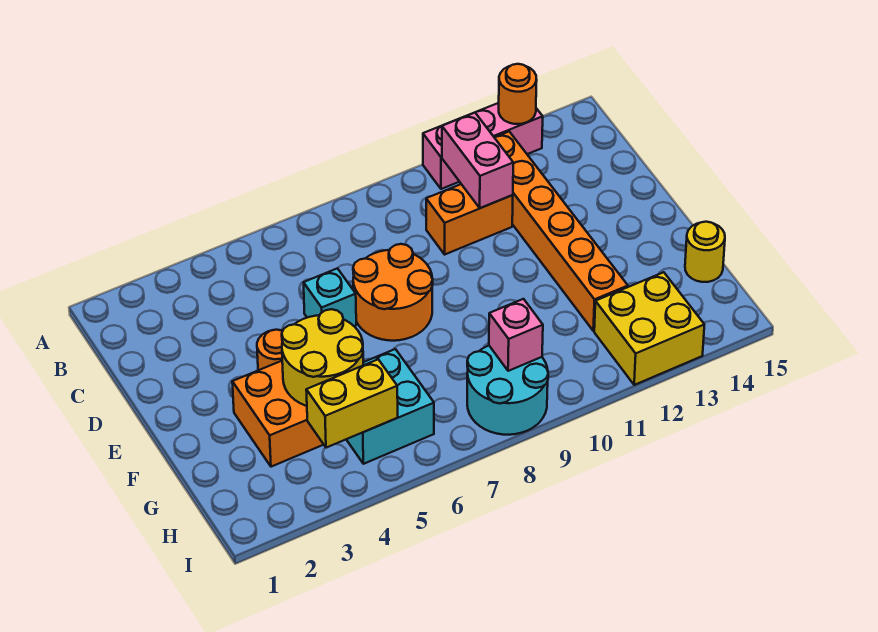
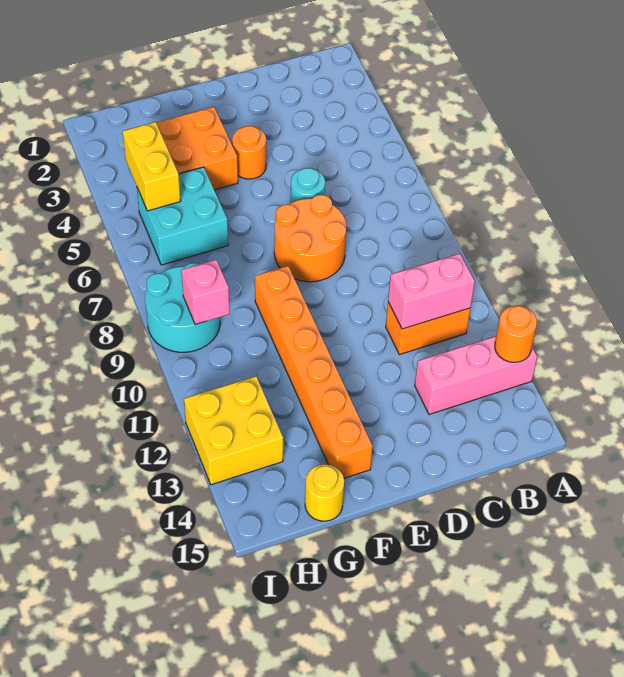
pink 1x3 brick [423,103,543,189] -> pink 1x3 brick turned to [415,336,537,414]
orange 1x6 brick [495,132,628,331] -> orange 1x6 brick turned to [255,266,373,478]
orange 1x2 brick [426,184,513,254] -> orange 1x2 brick turned to [386,302,470,354]
cyan 1x1 brick [304,268,356,326] -> cyan 1x1 round brick [290,168,325,203]
yellow 2x2 round brick [282,309,363,406] -> none

